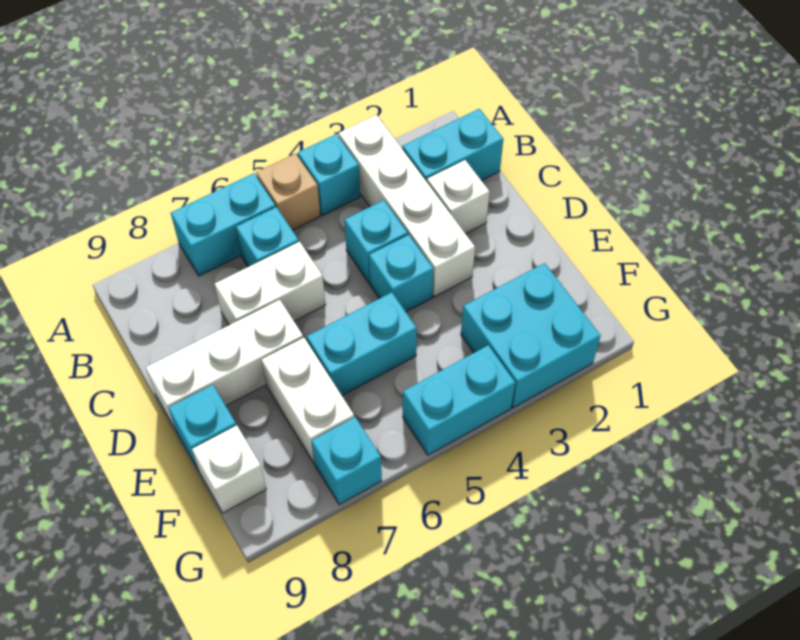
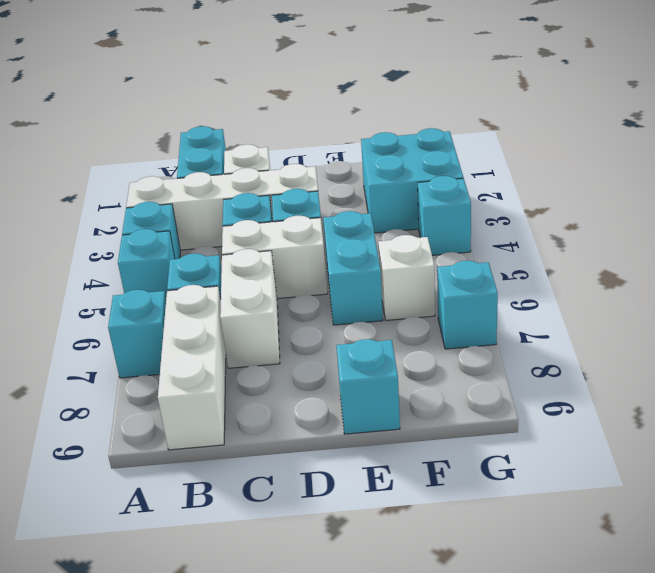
tan 1x1 brick [256,153,320,230] -> cyan 1x1 brick [118,229,175,297]
cyan 1x2 brick [171,173,276,276] -> cyan 1x1 brick [108,290,166,378]
white 1x3 brick [146,300,303,430] -> white 1x3 brick moved to [158,285,226,450]
white 1x2 brick [261,338,354,463] -> white 1x2 brick moved to [222,216,328,299]
white 1x1 brick [192,425,266,513] -> white 1x1 brick moved to [378,235,435,320]
cyan 1x2 brick [403,345,515,455] -> cyan 1x1 brick [418,176,471,255]

